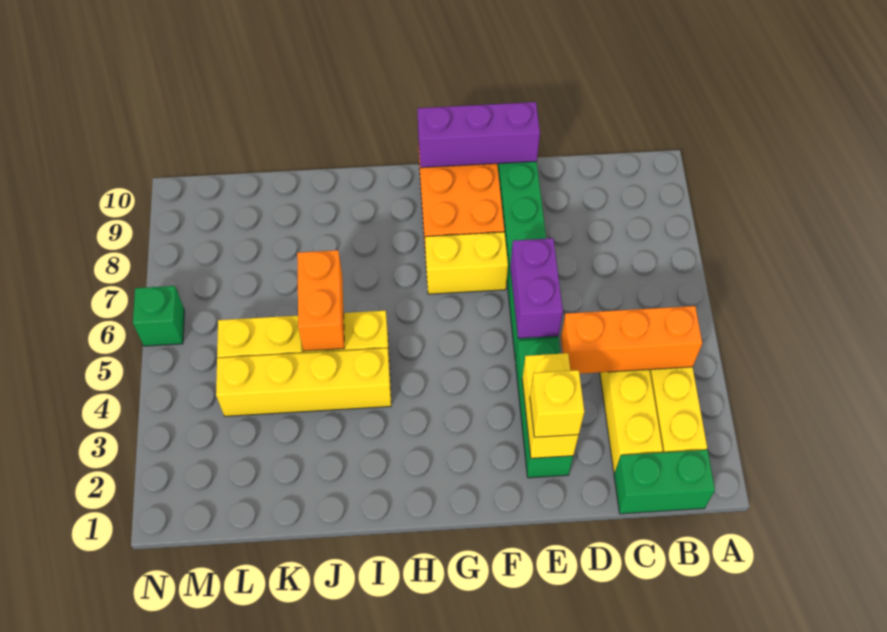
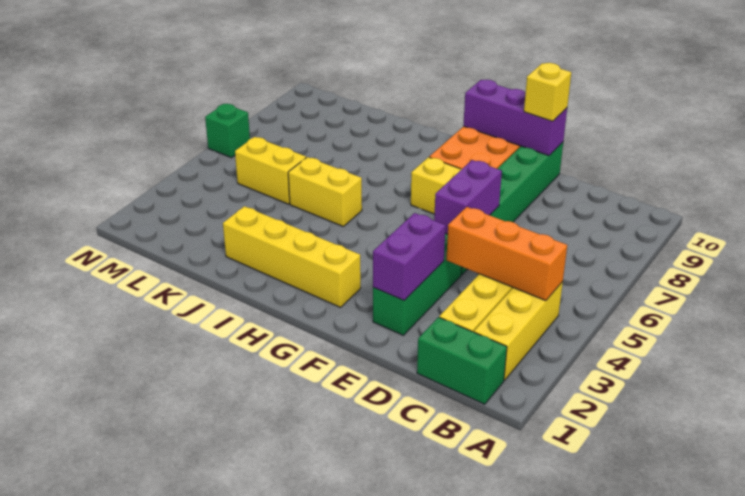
yellow 1x2 brick [522,353,579,458] -> purple 1x2 brick [373,213,446,300]
yellow 1x1 brick [530,370,584,437] -> yellow 1x1 brick moved to [524,63,571,121]
yellow 1x4 brick [216,348,391,416] -> yellow 1x4 brick moved to [223,206,361,307]
orange 1x2 brick [297,250,345,351] -> none

